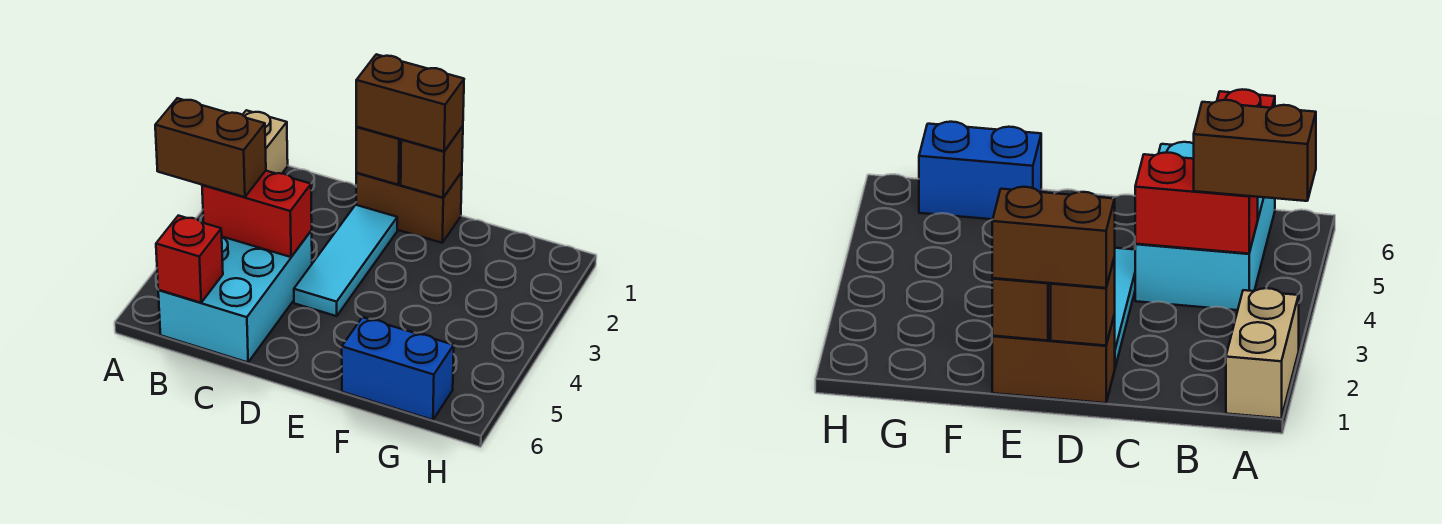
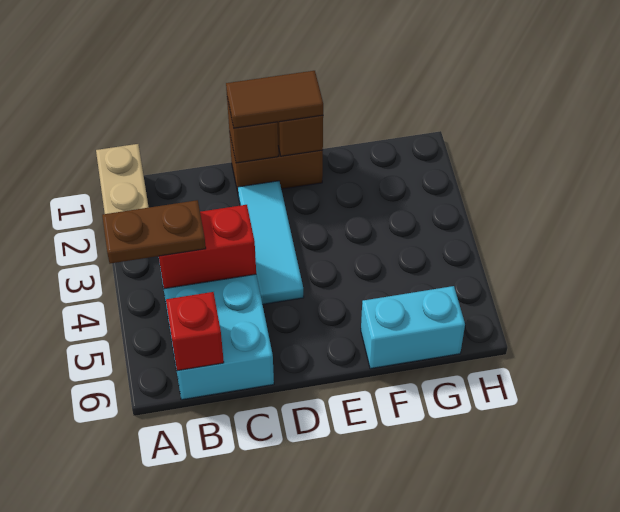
brown 1x2 brick [155,98,266,197] -> brown 1x2 plate [102,200,206,263]
brown 1x2 brick [356,54,464,151] -> brown 1x2 tile [226,71,323,128]
blue 1x2 brick [342,317,454,420] -> cyan 1x2 brick [361,286,465,369]

